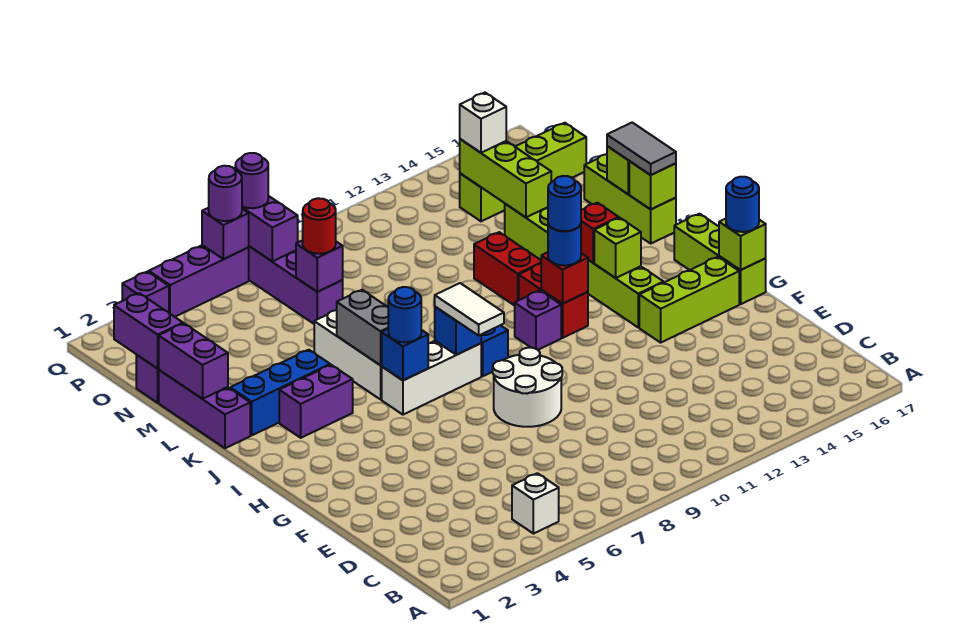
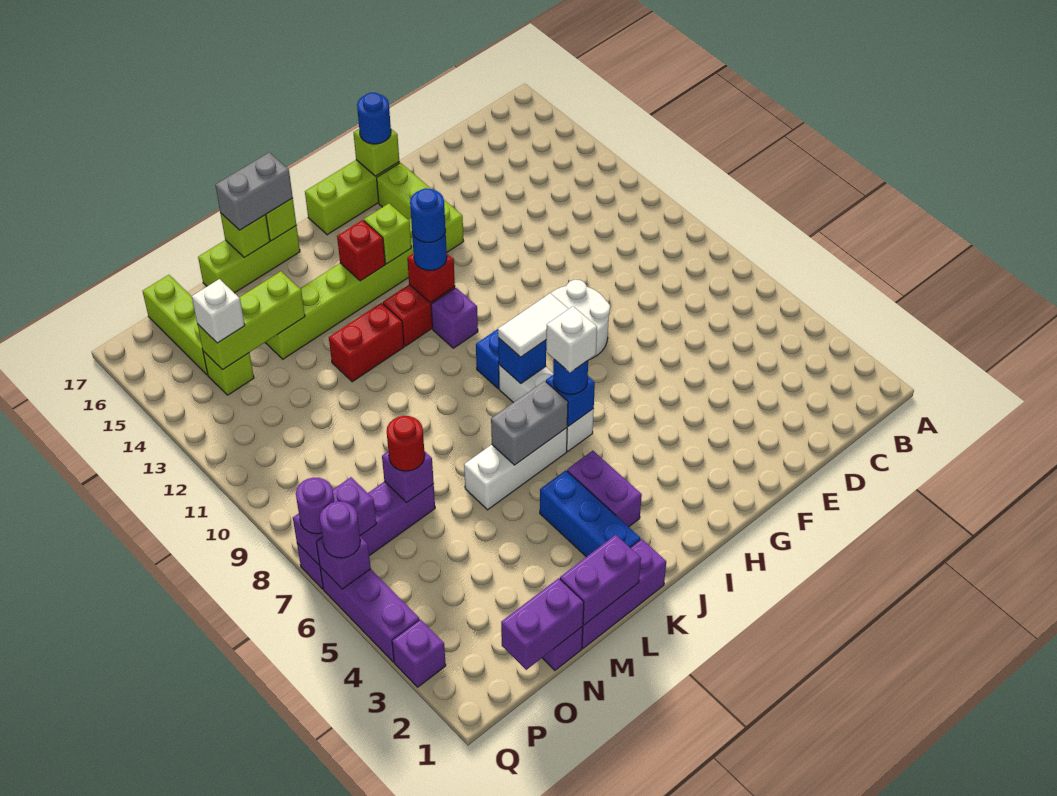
white 1x1 brick [512,473,559,534] -> white 1x1 brick moved to [546,306,597,373]
grey 1x2 tile [607,123,676,175] -> grey 1x2 brick [215,152,293,230]

